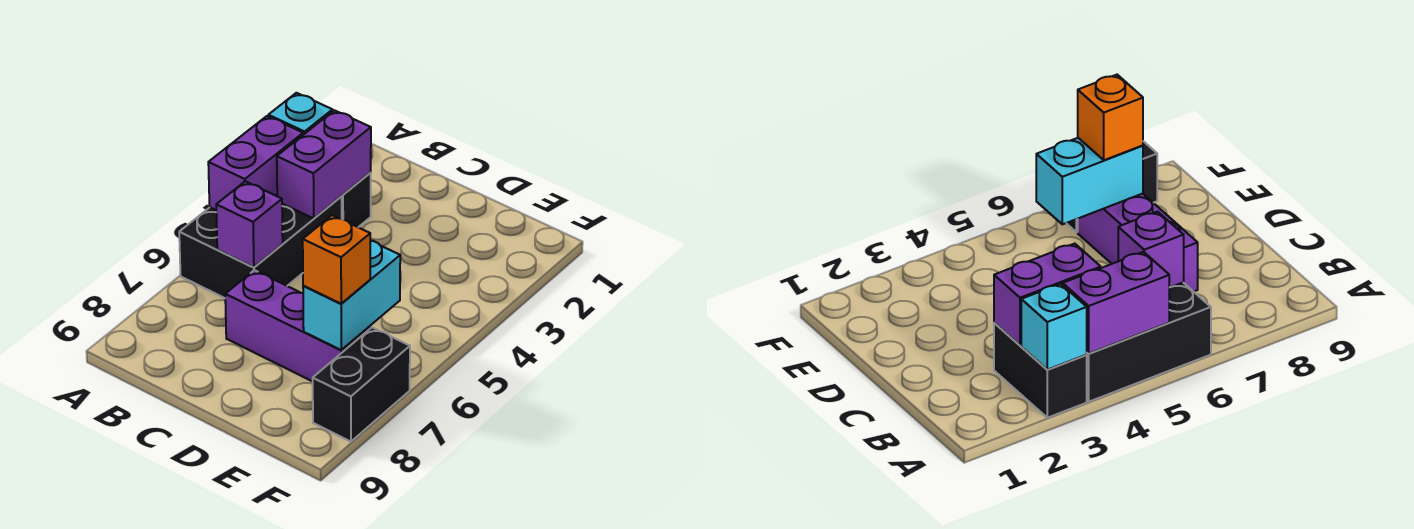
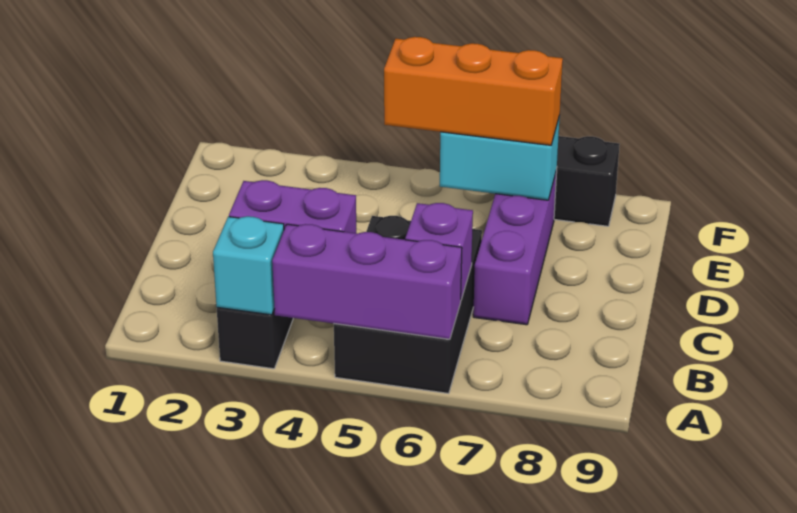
black 2x3 brick [179,197,342,298] -> black 2x3 brick turned to [334,216,482,394]
purple 1x2 brick [208,116,303,210] -> purple 1x3 brick [272,224,462,339]
orange 1x1 brick [303,215,370,304] -> orange 1x3 brick [384,37,563,145]

